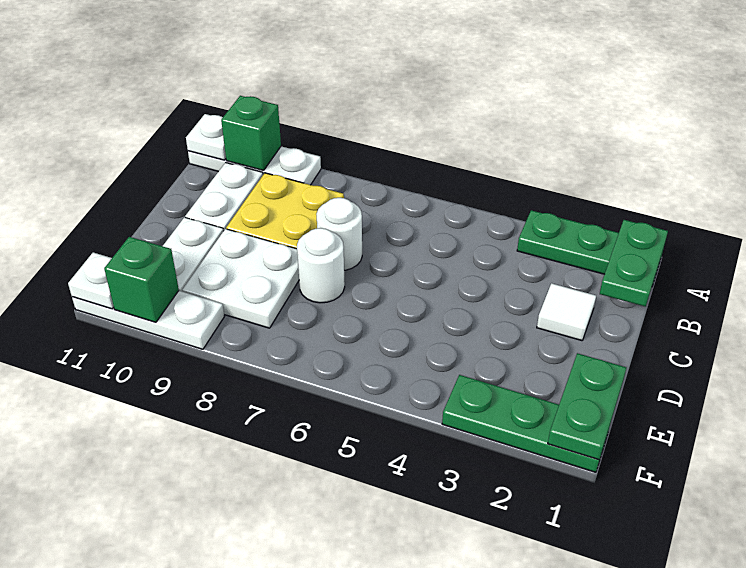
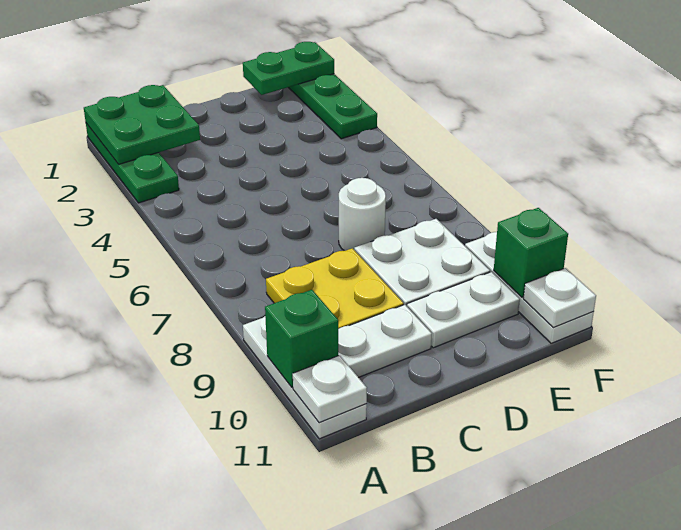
green 1x2 plate [600,220,668,307] -> green 2x2 plate [84,85,200,164]
white 1x1 tile [537,283,596,341] -> none
white 1x1 round brick [316,198,362,270] -> none

